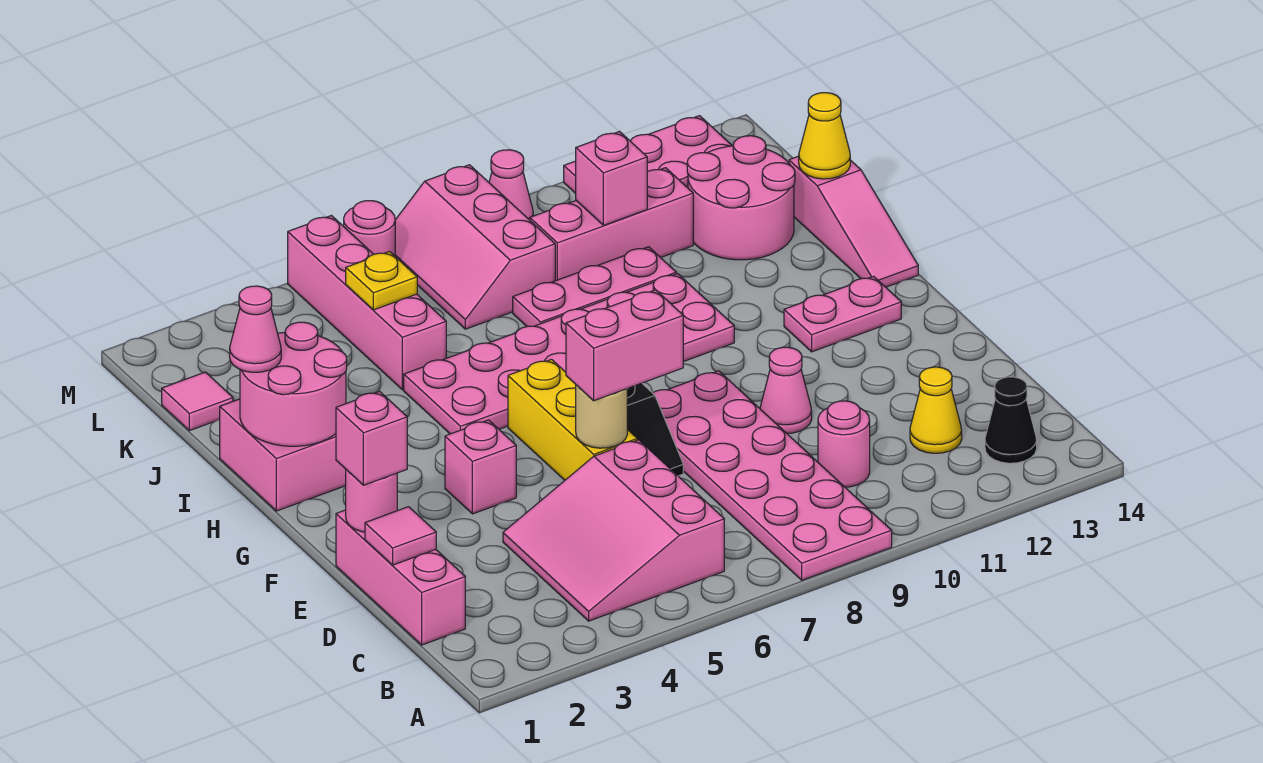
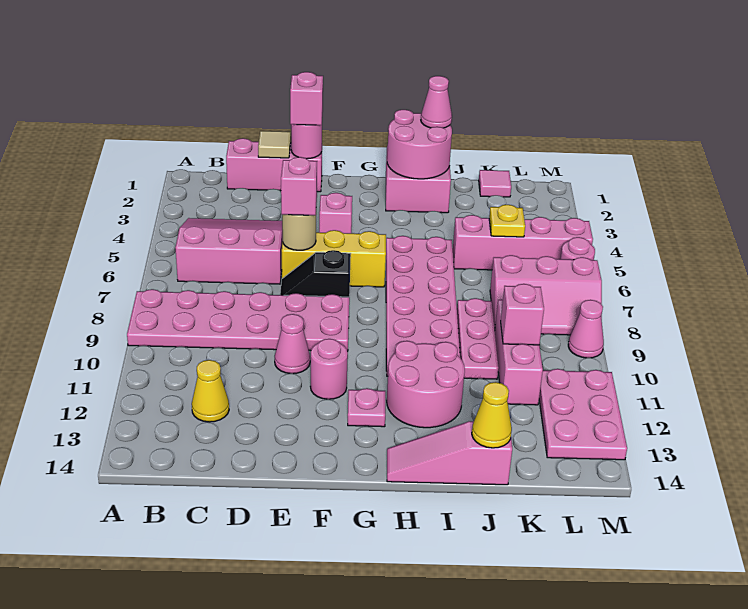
black 1x1 cone [985,377,1037,463] -> none
pink 1x1 round brick [818,401,870,487] -> pink 1x1 round brick moved to [310,339,348,399]
pink 1x1 tile [365,507,436,565] -> tan 1x1 tile [258,131,291,158]
pink 1x2 brick [566,290,683,401] -> pink 1x1 brick [281,157,317,215]
pink 1x2 plate [784,276,901,352] -> pink 1x1 plate [348,388,385,427]
pink 2x2 round brick [687,136,795,260] -> pink 2x2 round brick moved to [387,341,465,428]
pink 2x3 slope [395,165,555,329] -> pink 2x3 slope turned to [490,255,602,335]

